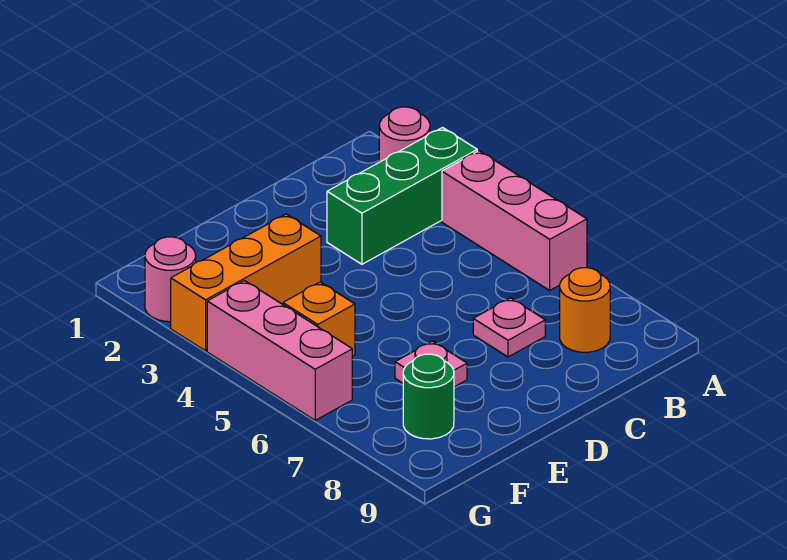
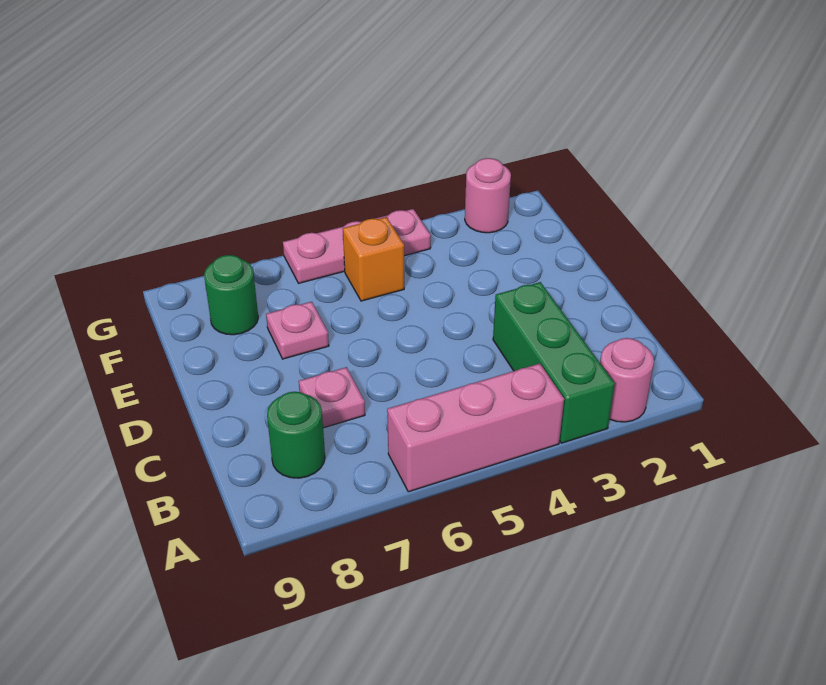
orange 1x1 round brick [560,268,610,352] -> green 1x1 round brick [267,392,325,478]
orange 1x3 brick [171,214,321,351] -> none
pink 1x3 brick [207,281,352,420] -> pink 1x3 plate [283,209,431,283]

